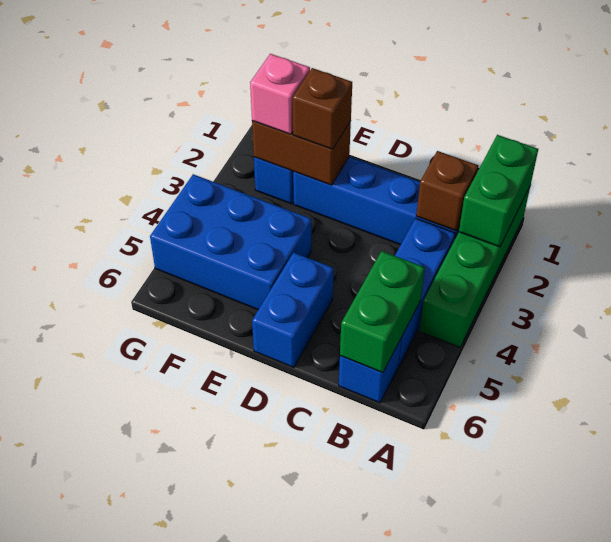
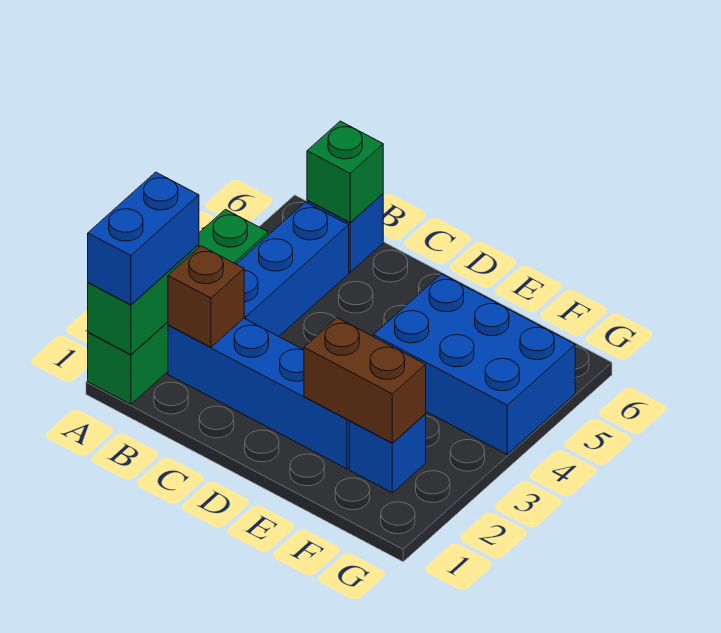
green 1x2 brick [340,251,425,373] -> green 1x1 brick [307,121,383,223]
blue 1x2 brick [252,252,334,368] -> blue 1x2 brick moved to [88,172,199,305]
brown 1x1 brick [292,68,352,149] -> none
pink 1x1 brick [250,54,310,134] -> none

